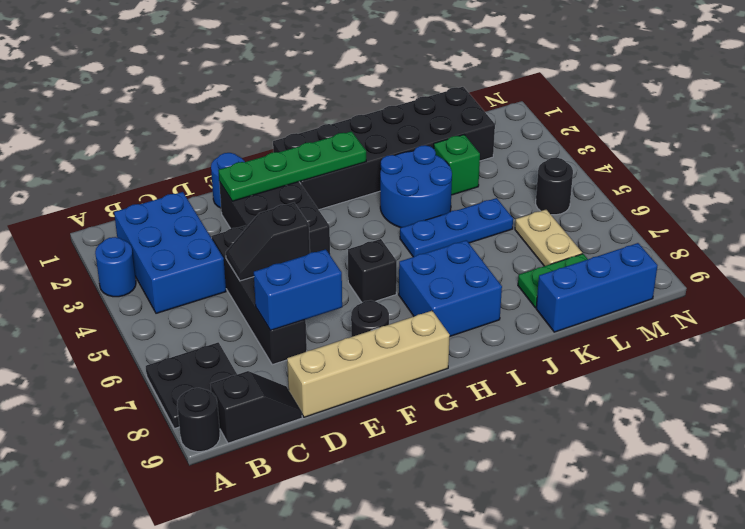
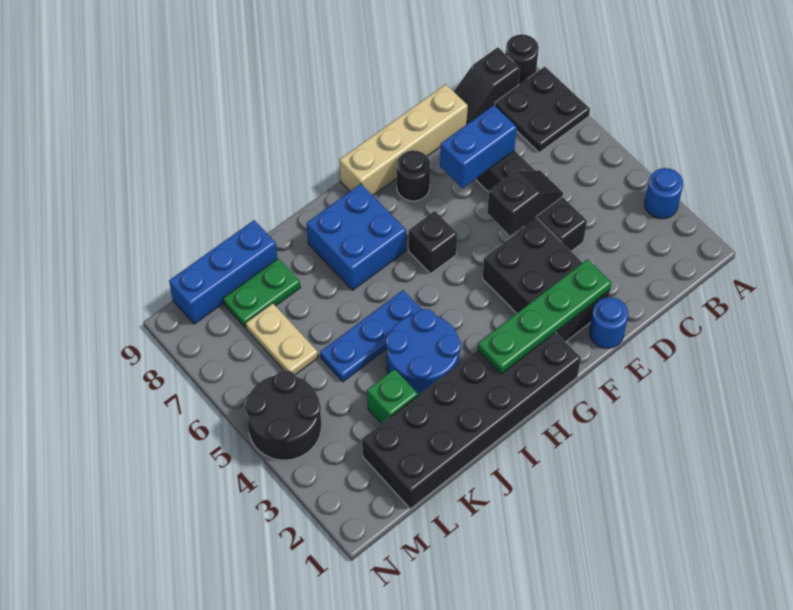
blue 2x3 brick [114,192,226,313] -> none
black 1x1 round brick [536,158,573,215] -> black 2x2 round brick [244,370,321,460]

